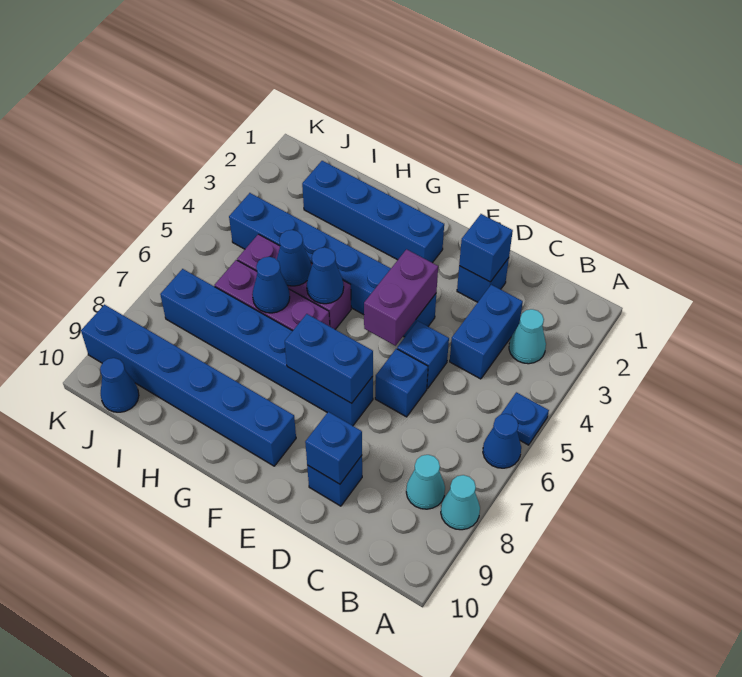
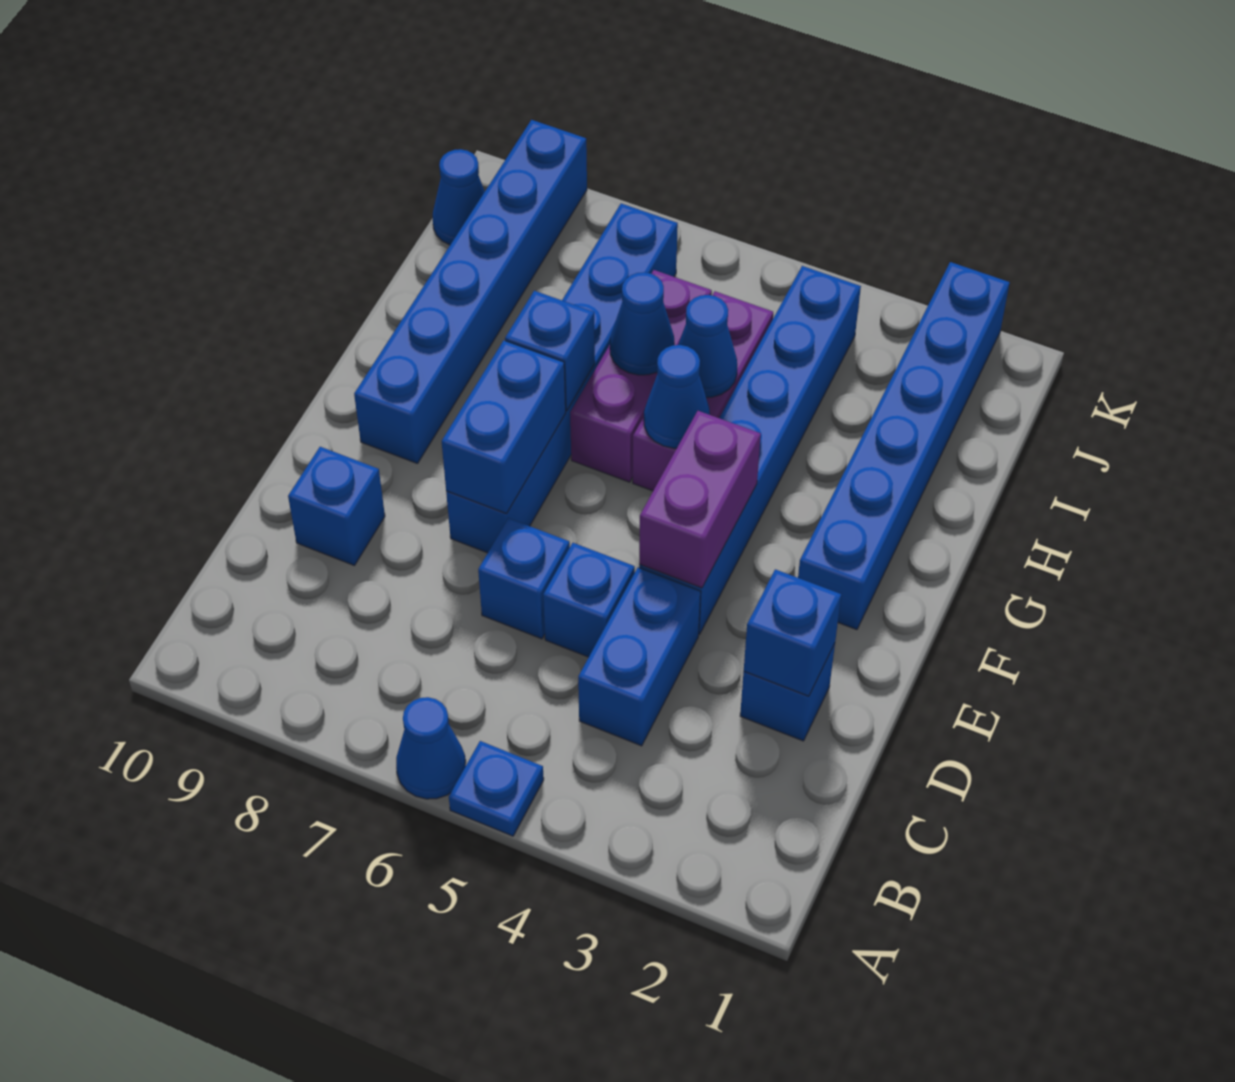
cyan 1x1 cone [441,475,480,530] -> none
cyan 1x1 cone [509,309,546,364] -> none
cyan 1x1 cone [406,455,445,509] -> none
blue 1x2 brick [450,285,523,379] -> blue 1x2 brick turned to [578,568,701,746]
blue 1x1 brick [305,412,362,484] -> blue 1x1 brick moved to [505,291,595,410]
purple 1x2 brick [364,249,438,346] -> purple 1x2 brick turned to [639,411,761,588]
blue 1x4 brick [302,161,444,263] -> blue 1x6 brick [798,262,1010,630]

